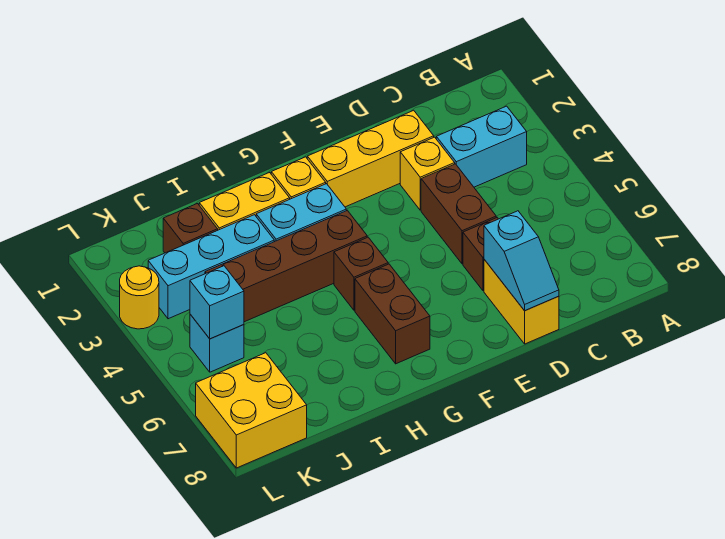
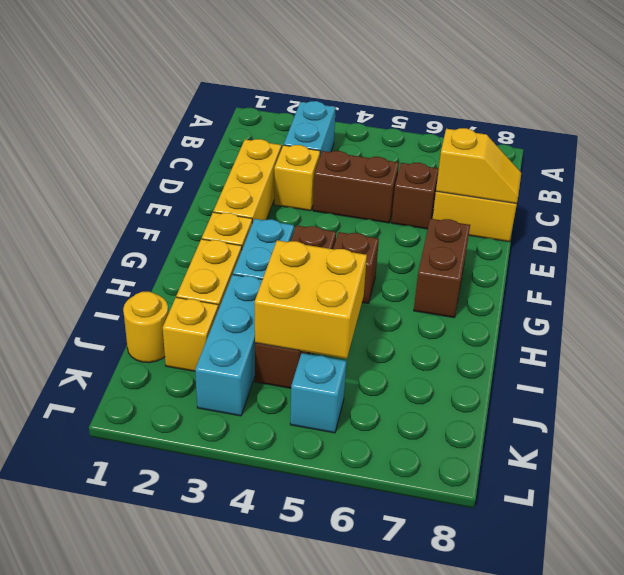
cyan 1x2 slope [484,211,559,311] -> yellow 1x2 slope [436,128,521,204]
brown 1x2 brick [355,264,430,364] -> brown 1x2 brick turned to [414,219,470,318]
brown 1x1 brick [163,204,218,253] -> yellow 1x1 brick [163,297,218,371]
cyan 1x1 brick [190,266,244,339] -> none
yellow 2x2 brick [196,353,307,468] -> yellow 2x2 brick moved to [255,240,367,359]
yellow 1x1 round brick [120,266,159,329] -> yellow 1x1 round brick moved to [123,292,169,363]

